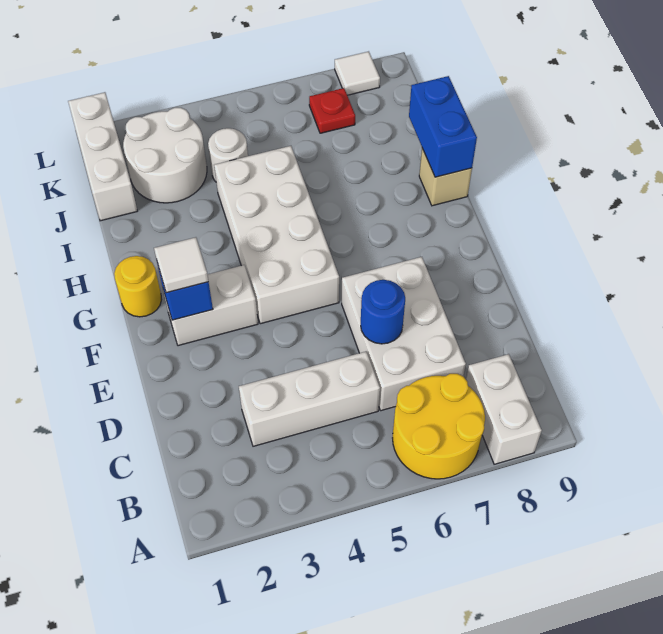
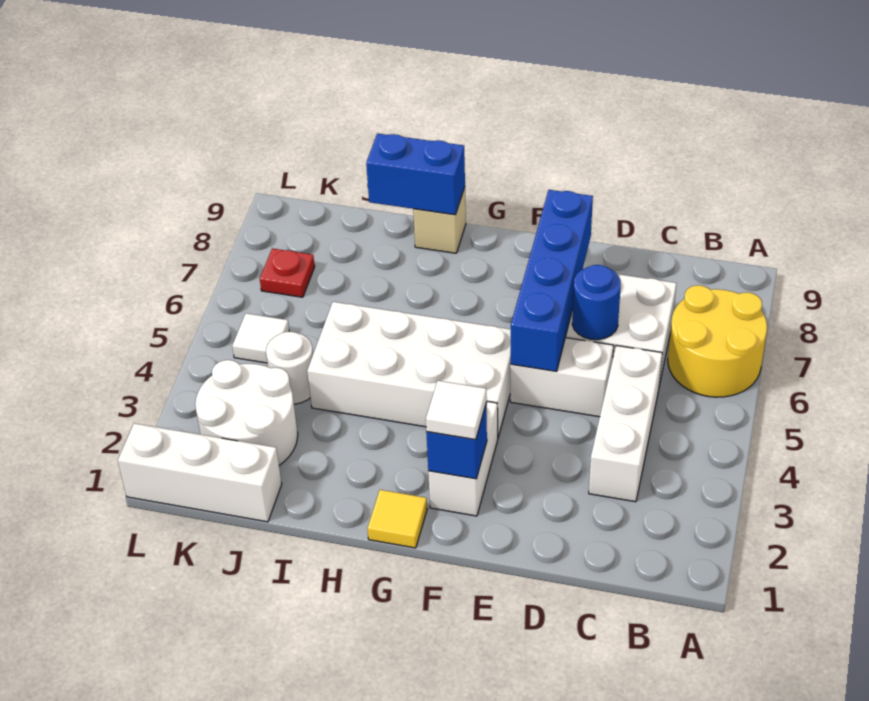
white 1x2 brick [466,354,542,464] -> white 1x2 brick moved to [510,338,614,417]
none -> blue 1x4 brick [510,190,593,371]
yellow 1x1 round brick [114,256,162,317] -> yellow 1x1 tile [367,490,427,548]
white 1x1 tile [335,51,380,95] -> white 1x1 tile moved to [232,313,289,363]

